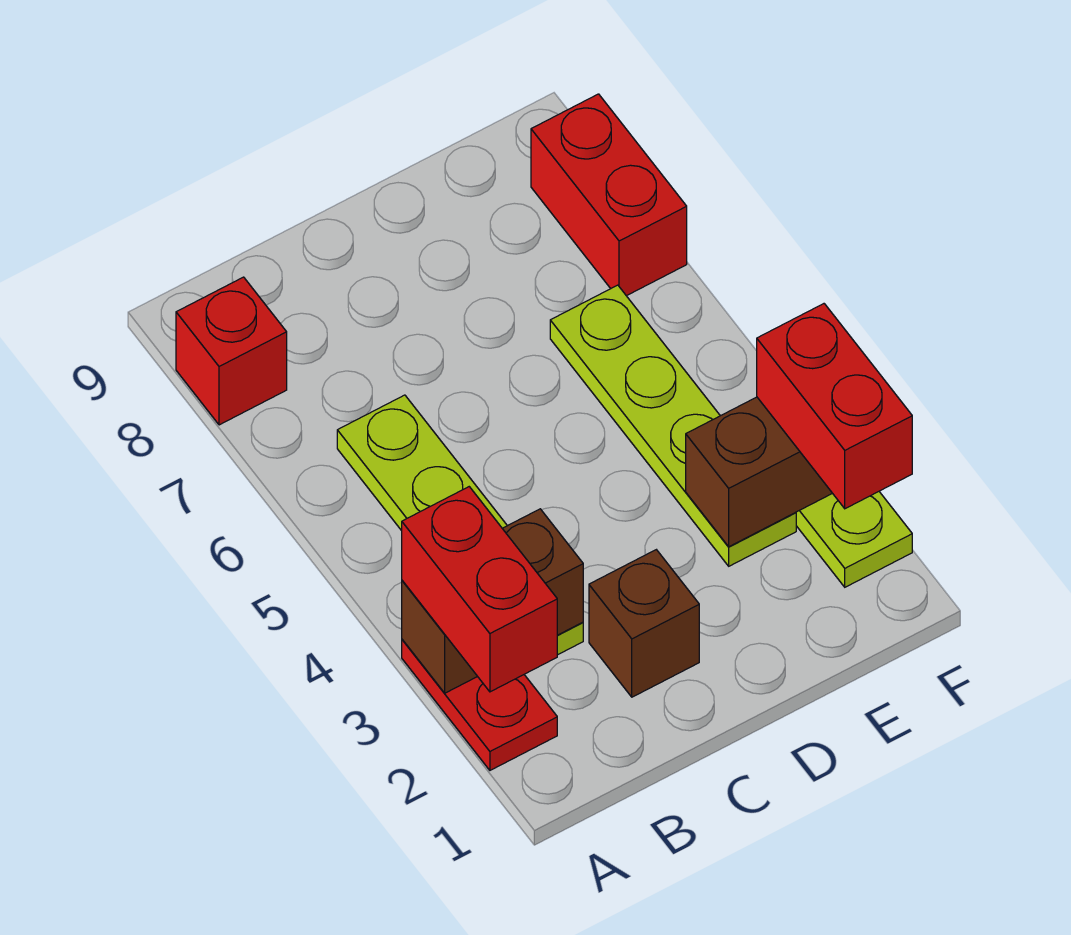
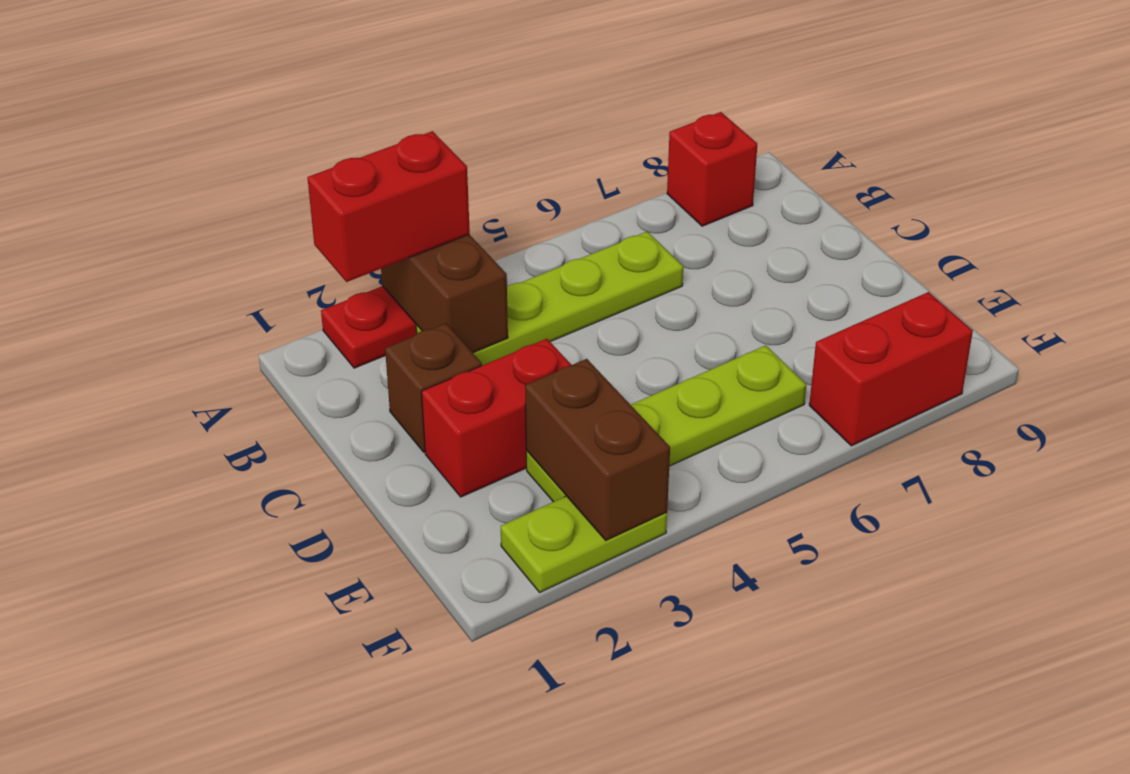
red 1x2 brick [757,304,912,509] -> red 1x2 brick moved to [422,339,571,497]

